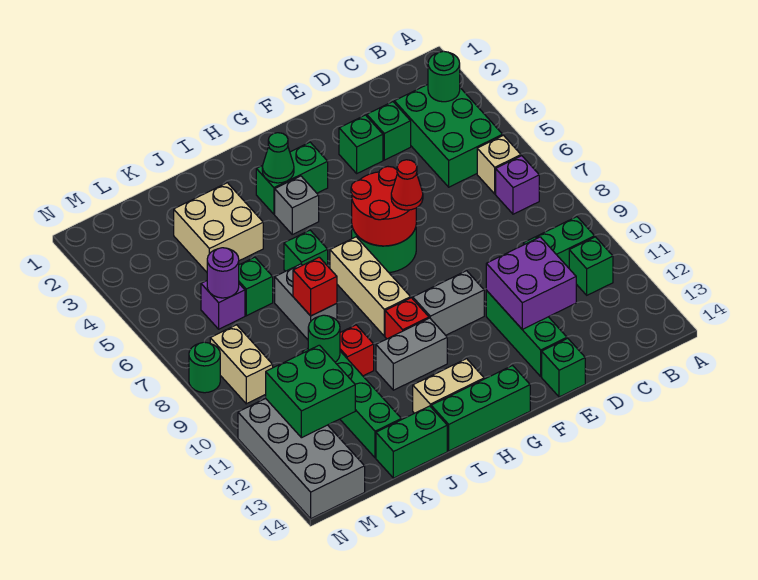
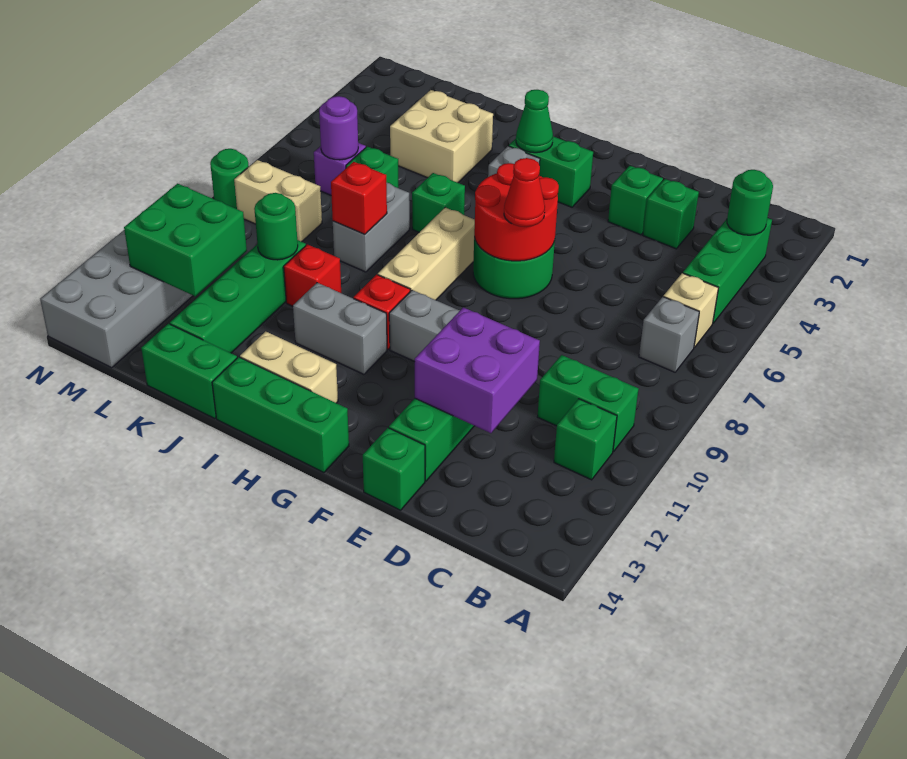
green 2x3 brick [394,85,503,187] -> green 1x3 brick [683,218,772,323]
purple 1x1 brick [496,156,539,214] -> grey 1x1 brick [639,297,699,372]
tan 1x2 brick [210,325,273,404] -> tan 1x2 brick turned to [234,160,322,242]

